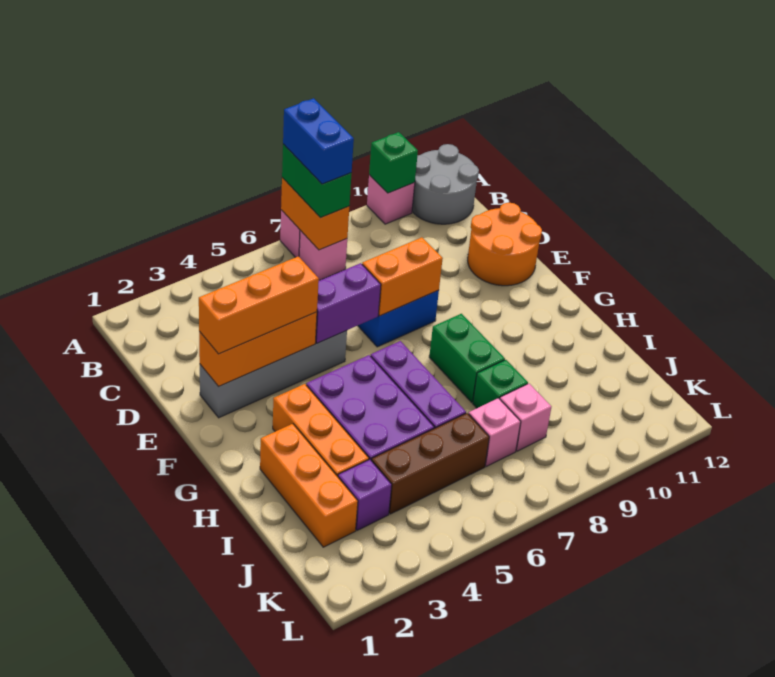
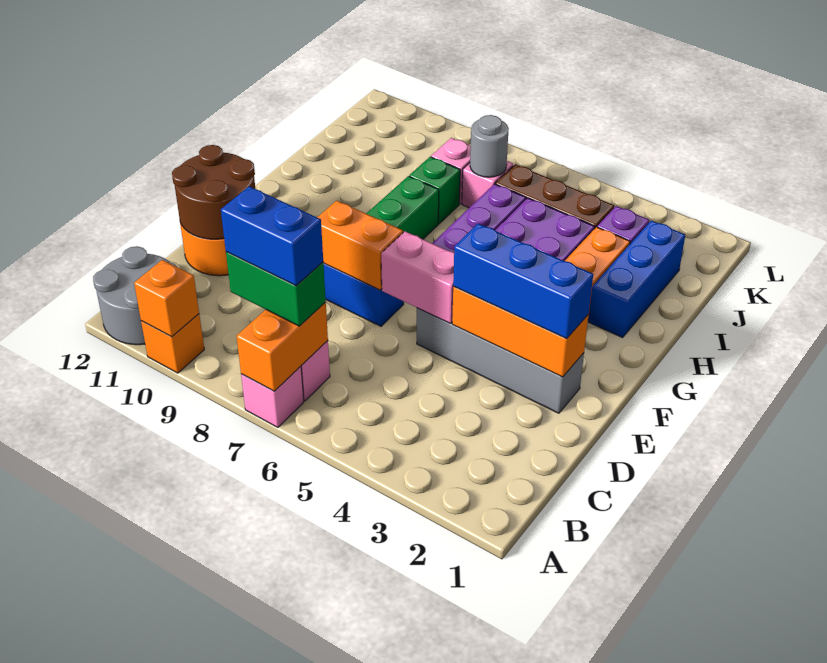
green 1x2 brick [282,144,352,218] -> green 1x2 brick turned to [226,252,326,326]
blue 1x2 brick [283,98,354,184] -> blue 1x2 brick turned to [221,186,323,286]
pink 1x1 brick [367,175,415,224] -> orange 1x1 brick [141,314,204,373]
green 1x1 brick [369,132,418,193] -> orange 1x1 brick [134,260,199,337]
none -> brown 2x2 round brick [172,145,255,239]
orange 1x3 brick [199,256,319,354] -> blue 1x3 brick [453,224,593,338]
purple 1x2 brick [316,263,381,343] -> pink 1x2 brick [381,231,454,323]
orange 1x3 brick [260,424,358,547] -> blue 1x3 brick [588,221,685,338]
none -> grey 1x1 round brick [470,115,509,177]

